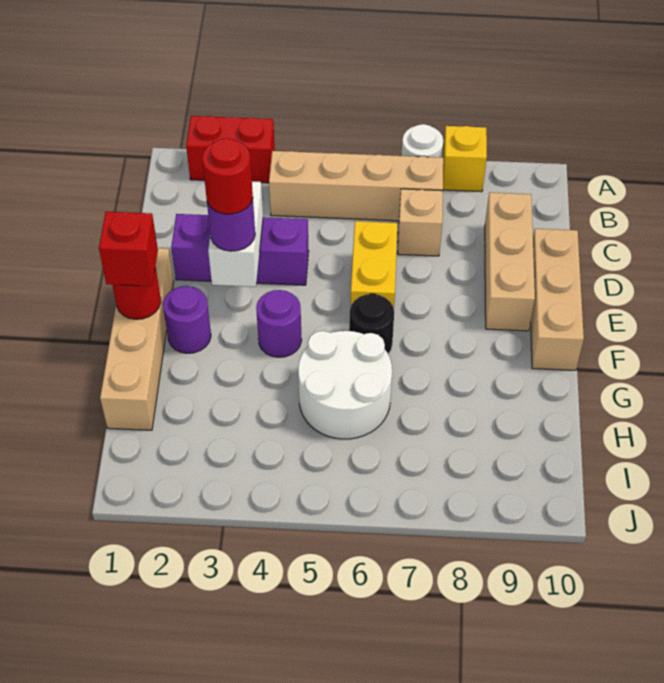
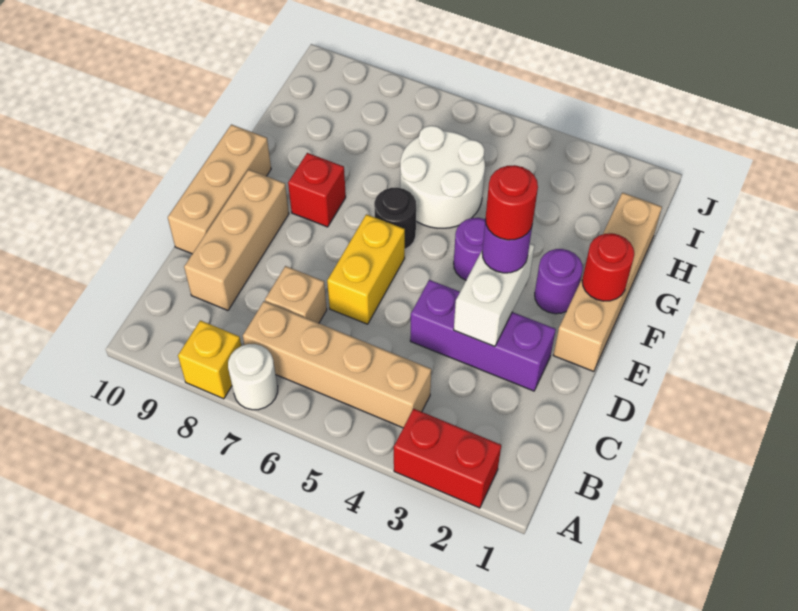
red 1x1 brick [99,212,158,286] -> red 1x1 brick moved to [288,153,346,227]

